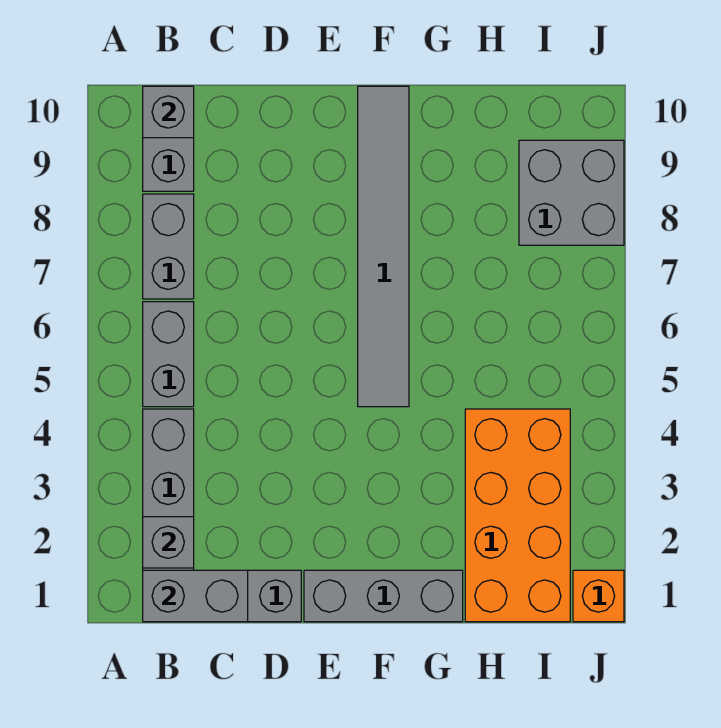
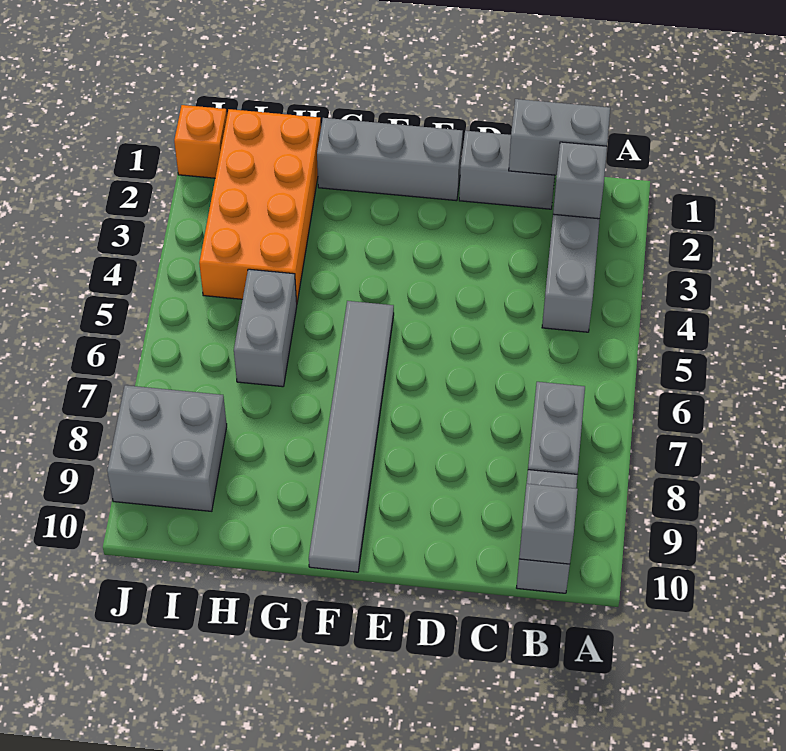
grey 1x2 brick [143,302,194,407] -> grey 1x2 brick moved to [234,269,297,387]

